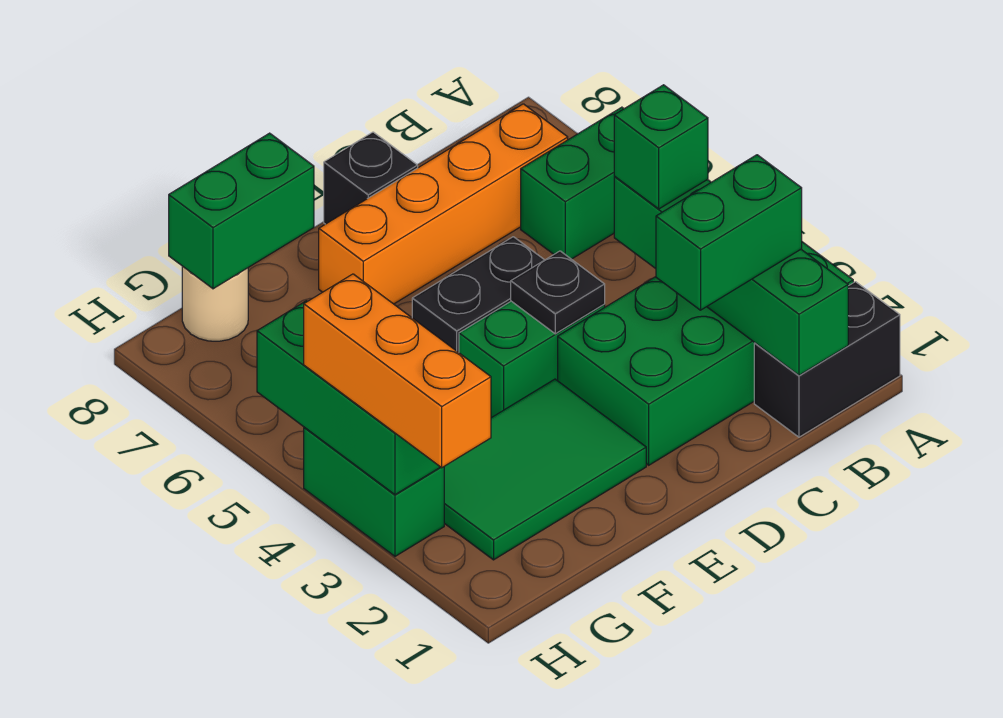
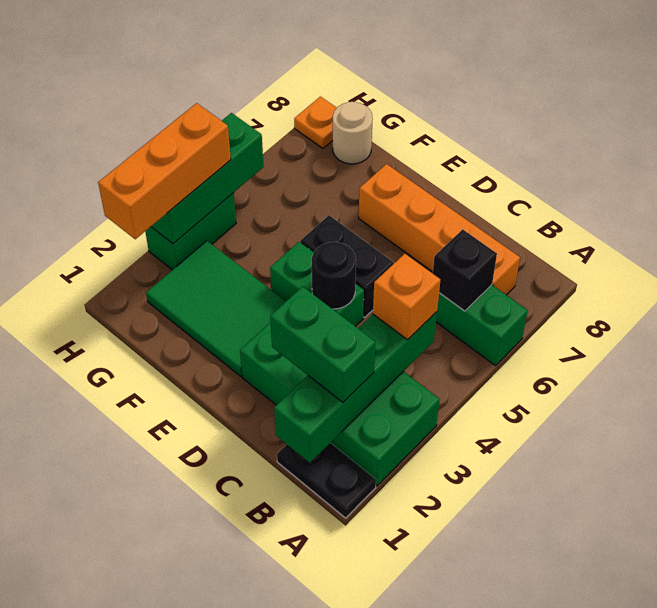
black 1x2 brick [754,282,900,437] -> black 1x2 plate [277,443,376,518]
green 1x1 brick [614,85,708,209] -> orange 1x1 brick [373,254,440,340]
black 1x1 plate [511,251,605,334] -> black 1x1 round brick [312,242,356,309]
black 1x1 brick [324,132,418,224] -> black 1x1 brick moved to [433,229,497,311]
green 1x2 brick [169,133,314,289] -> none
none -> orange 1x1 plate [294,97,336,148]

